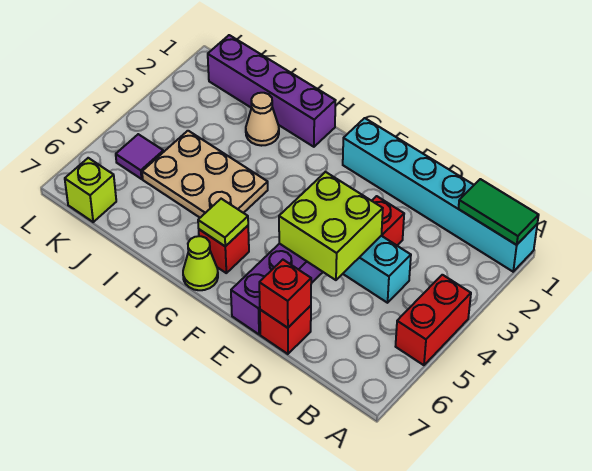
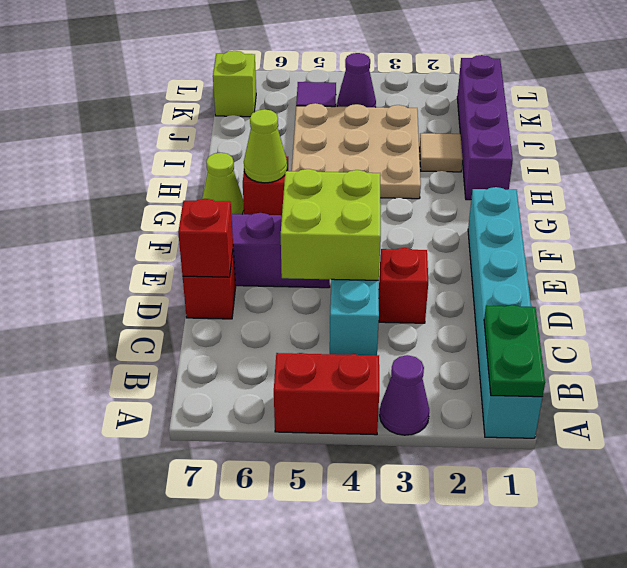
green 1x2 tile [458,179,539,245] -> green 1x2 plate [484,305,545,397]
none -> purple 1x1 cone [380,355,429,435]
lime 1x1 tile [198,199,248,246] -> lime 1x1 cone [244,109,287,183]
tan 2x3 plate [142,131,268,218] -> tan 3x3 plate [292,103,421,199]
tan 1x1 cone [246,93,279,146] -> tan 1x1 tile [420,133,463,172]
none -> purple 1x1 cone [337,53,376,107]

